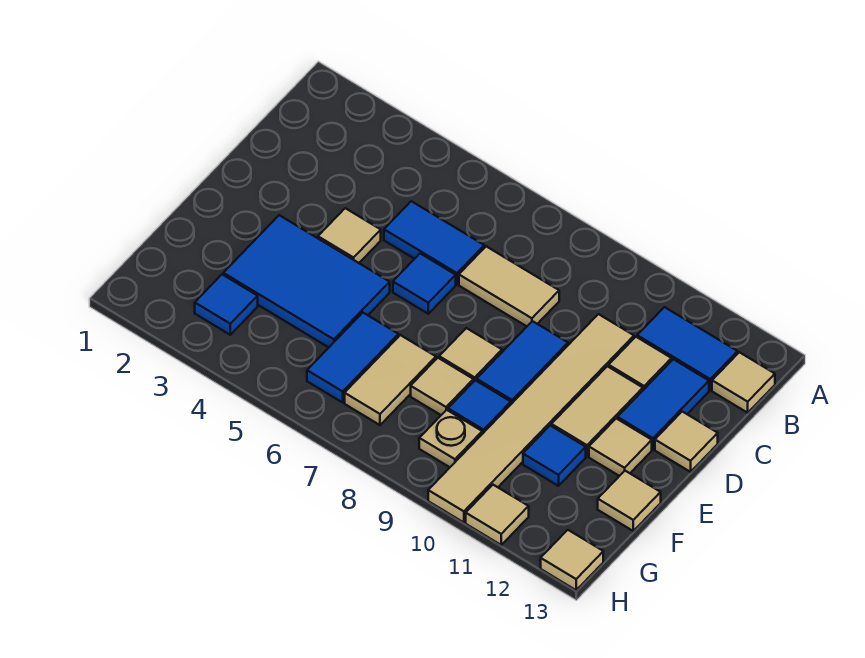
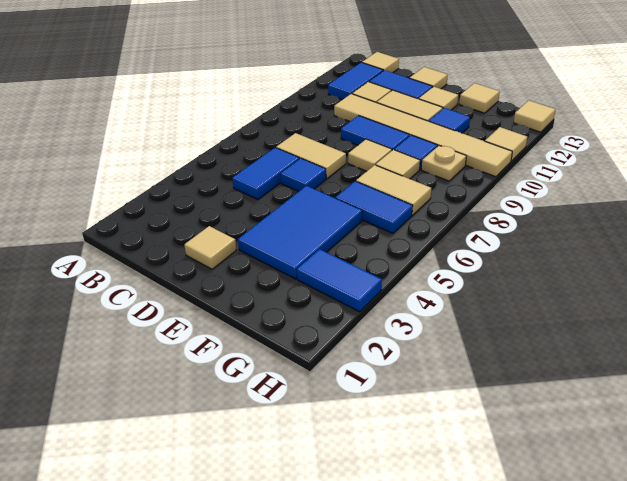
tan 1x2 tile [459,246,559,326] -> tan 1x2 tile turned to [276,133,346,178]
tan 1x1 tile [318,208,381,263] -> tan 1x1 tile moved to [184,226,236,269]
blue 1x1 tile [195,275,258,335] -> blue 1x2 tile [297,249,382,312]

